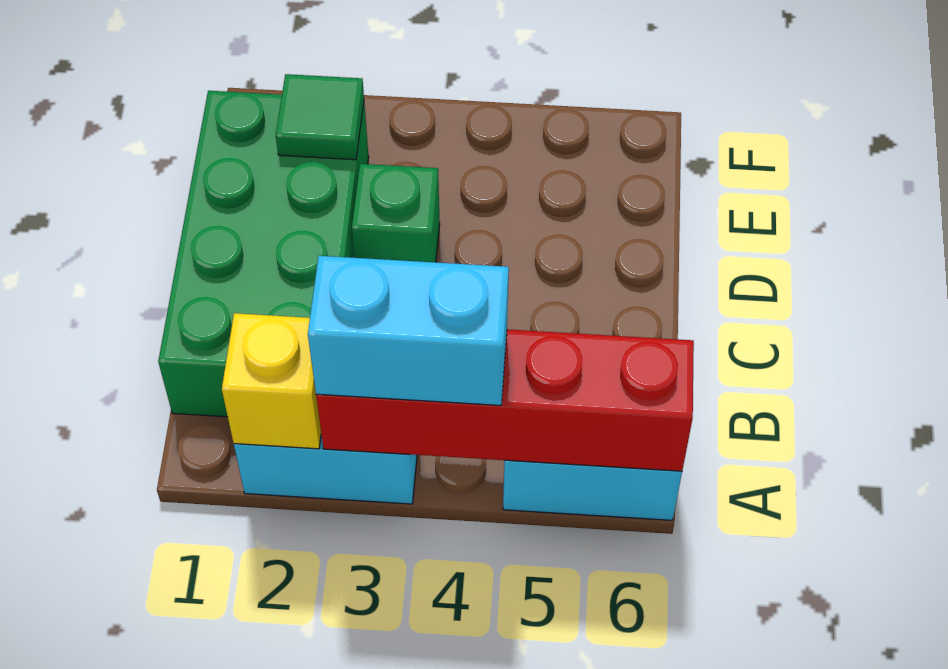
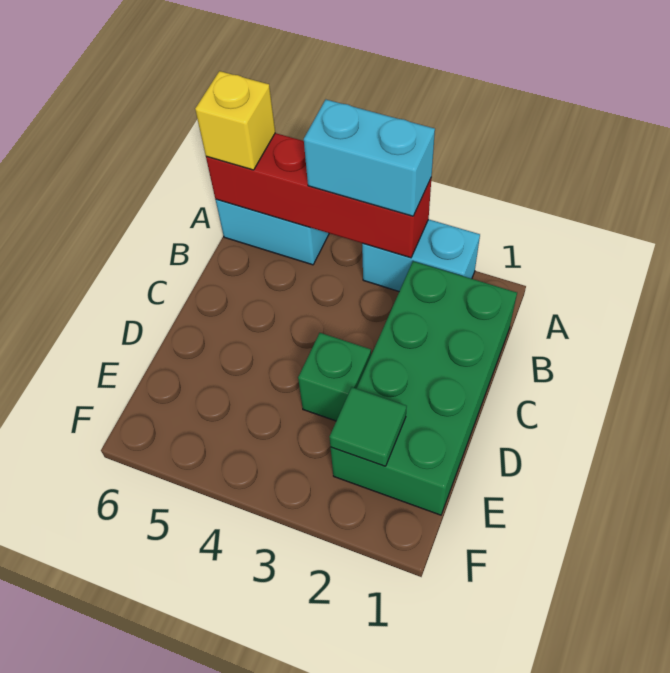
yellow 1x1 brick [222,313,321,449] -> yellow 1x1 brick moved to [195,71,275,170]

